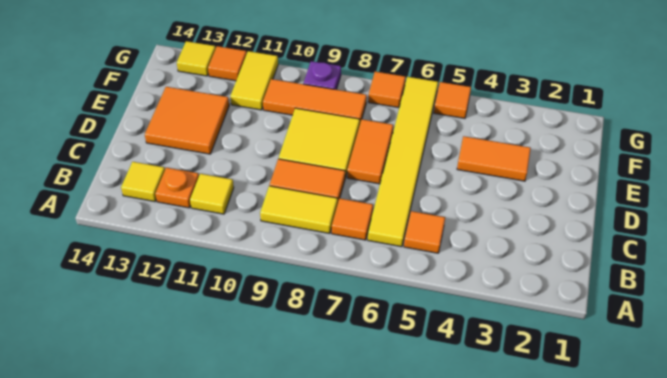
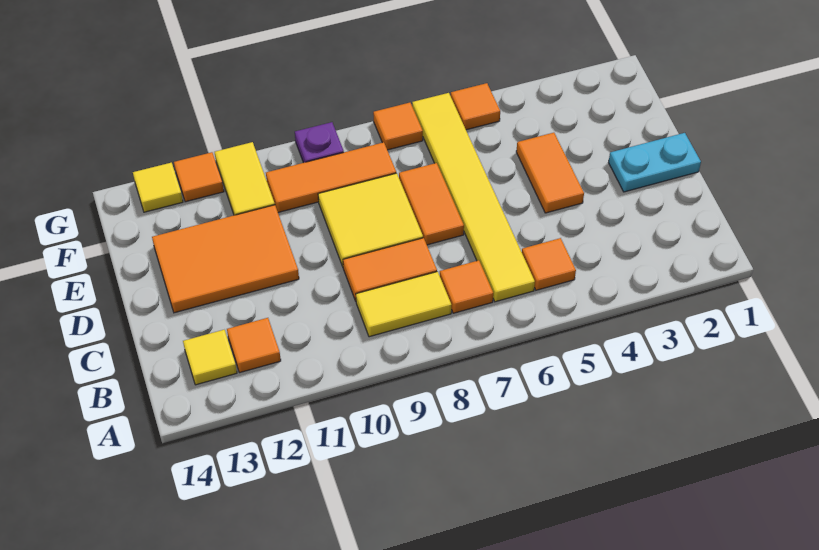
yellow 1x1 tile [190,174,234,214] -> none
orange 1x1 plate [155,168,199,208] -> orange 1x1 tile [227,318,281,373]
none -> cyan 1x2 plate [609,133,701,192]
orange 2x2 tile [145,87,229,154] -> orange 2x3 tile [152,205,299,313]
orange 1x2 tile [457,136,531,181] -> orange 1x2 tile turned to [516,133,584,213]

